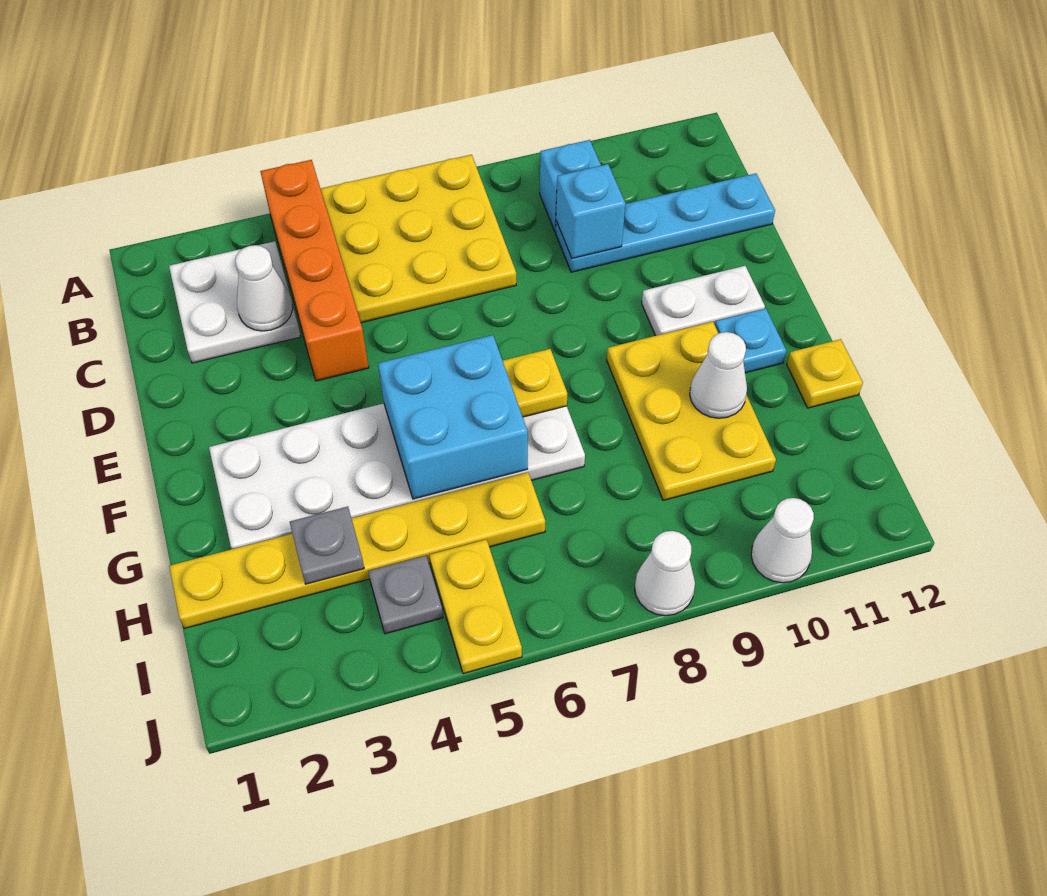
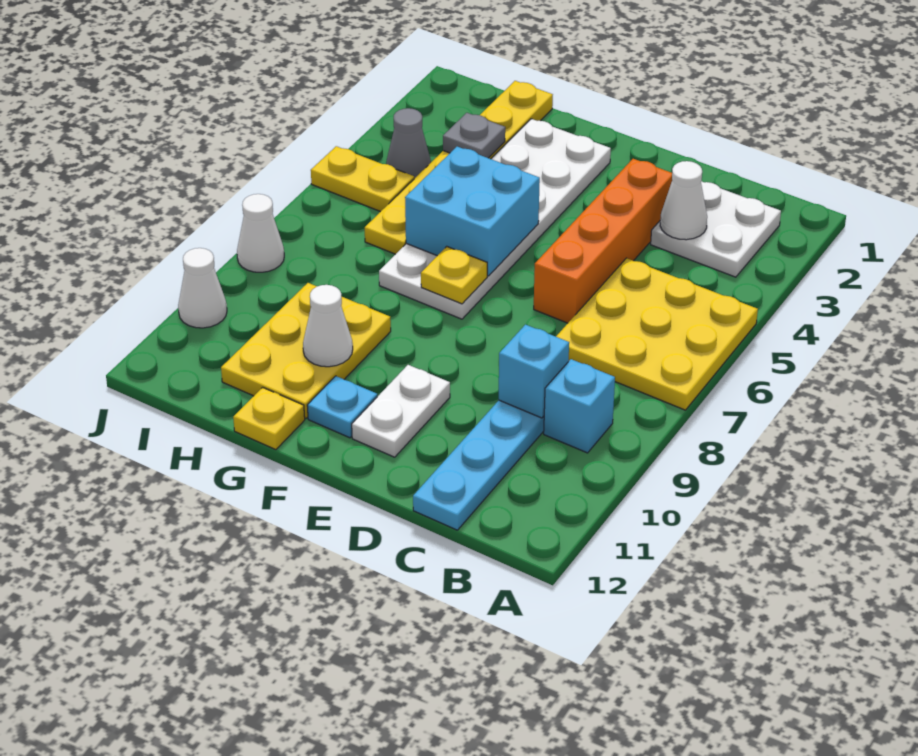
orange 1x4 brick [260,160,369,381] -> orange 1x4 brick turned to [534,159,672,323]
yellow 2x3 plate [607,322,776,501] -> yellow 2x3 plate turned to [221,283,391,419]
grey 1x1 plate [368,556,443,634] -> grey 1x1 cone [386,108,431,179]

